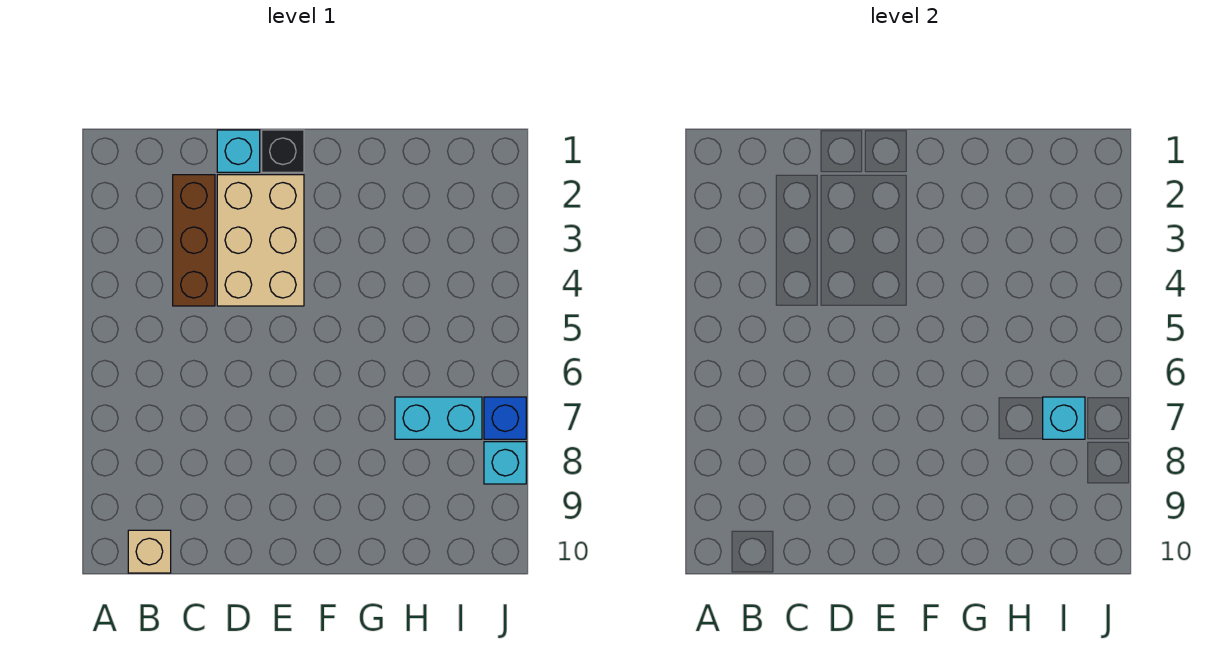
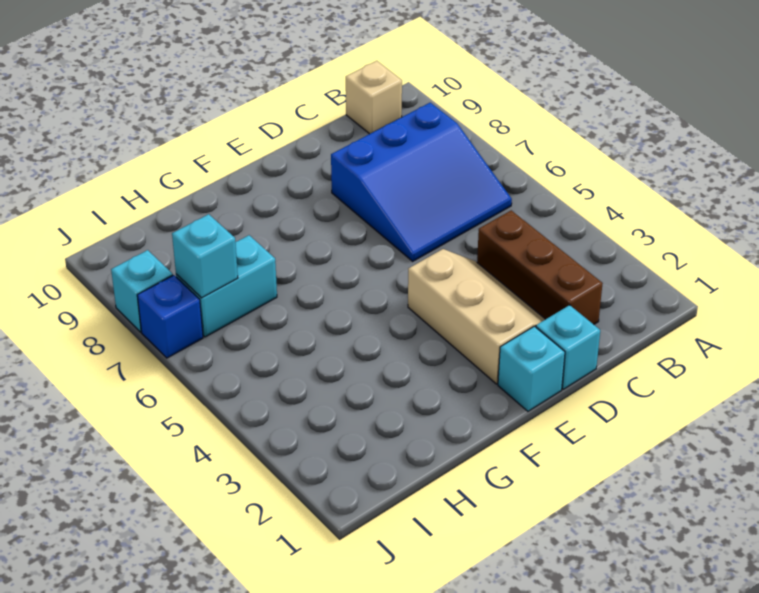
none -> blue 3x3 slope [331,103,512,261]
tan 2x3 brick [217,175,304,306] -> tan 2x3 slope [408,249,545,384]
black 1x1 brick [262,130,304,172] -> cyan 1x1 brick [498,326,565,411]

